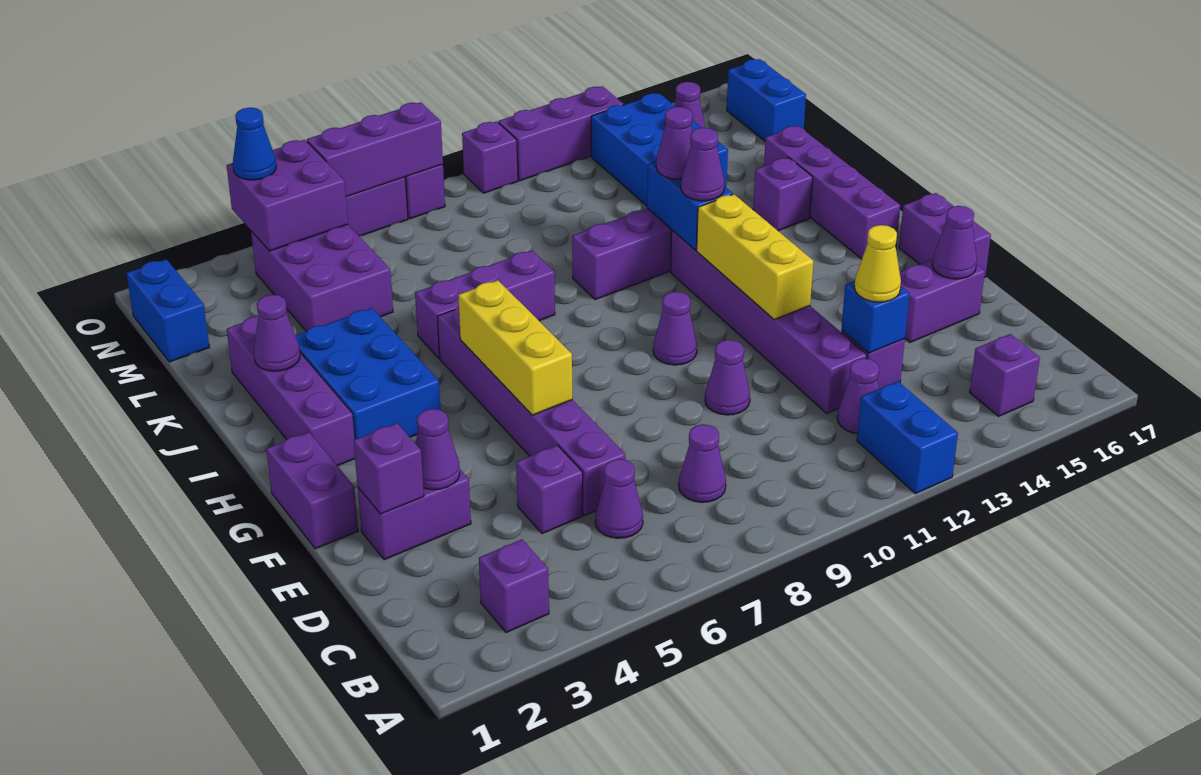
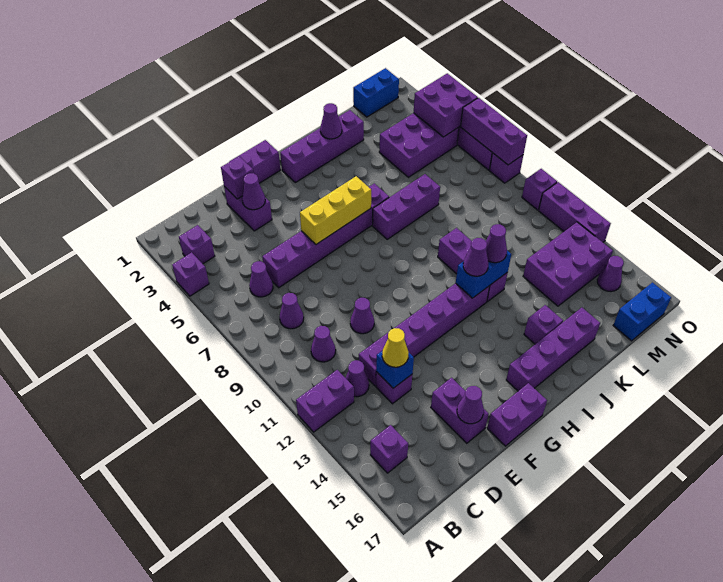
blue 1x2 brick [857,381,958,494] -> purple 1x2 brick [296,370,354,432]
purple 1x1 brick [516,445,583,534] -> purple 1x1 brick moved to [172,252,209,296]
yellow 1x3 brick [697,194,813,320] -> none
purple 1x1 cone [653,292,697,365] -> purple 1x1 cone moved to [311,326,336,362]
blue 2x3 brick [296,308,441,439] -> none
purple 1x3 brick [415,250,555,358] -> purple 1x3 brick turned to [372,174,440,239]
blue 2x3 brick [591,93,728,206] -> purple 2x3 brick [523,222,613,306]
blue 1x1 cone [233,108,276,180] -> none

